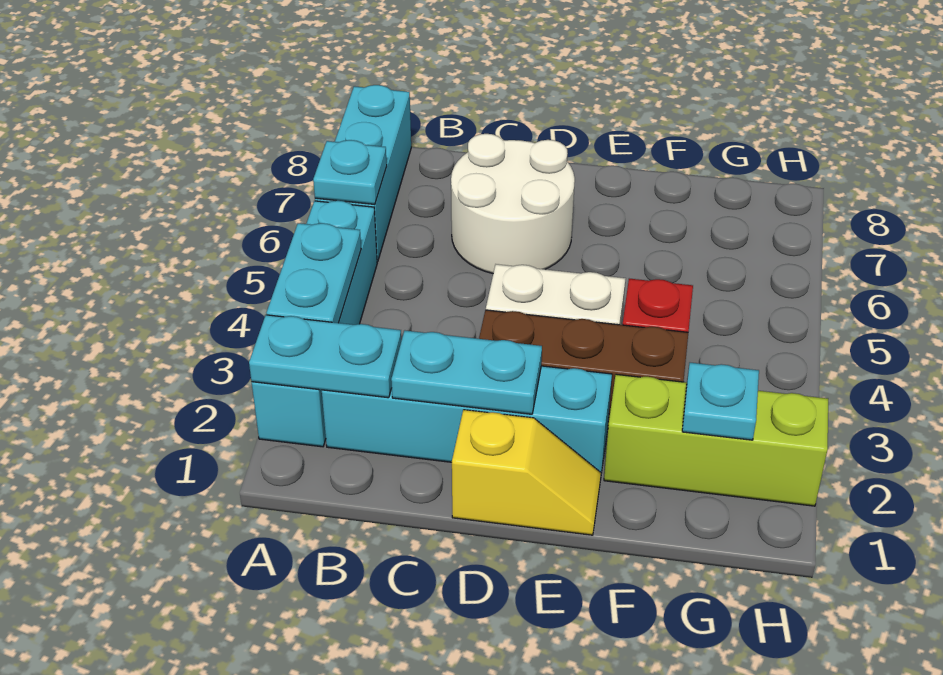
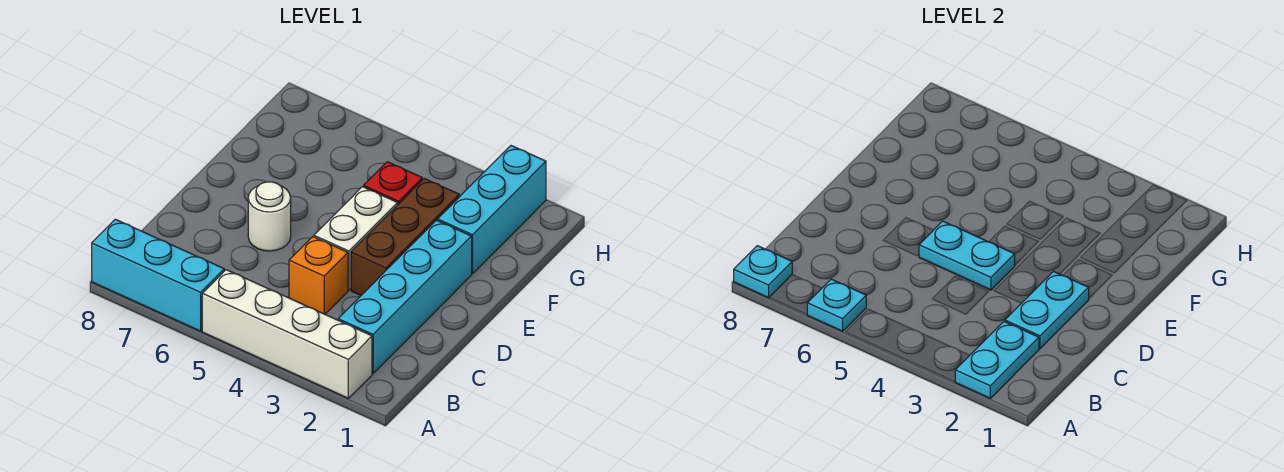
cyan 1x4 brick [252,201,377,447] -> white 1x4 brick [202,270,372,398]
cyan 1x2 plate [266,223,361,323] -> cyan 1x2 plate moved to [919,221,1015,290]
none -> orange 1x1 brick [289,237,348,314]
white 2x2 round brick [451,134,575,273] -> white 1x1 round brick [248,182,291,251]
yellow 1x2 slope [452,410,601,535] -> none
lime 1x3 brick [604,374,828,506] -> cyan 1x3 brick [438,146,546,274]
cyan 1x1 plate [682,363,759,440] -> cyan 1x1 plate moved to [734,246,792,298]

